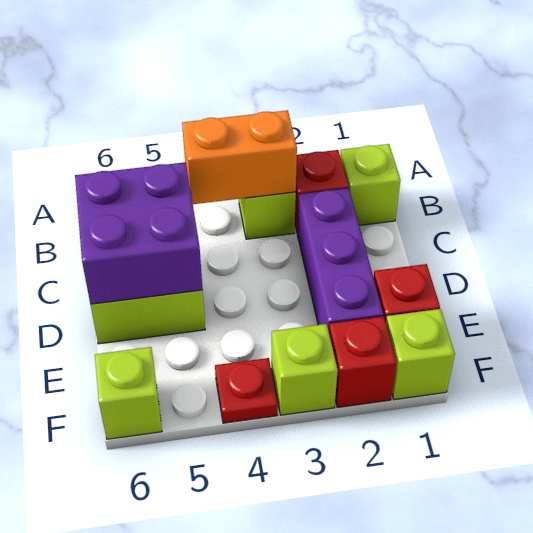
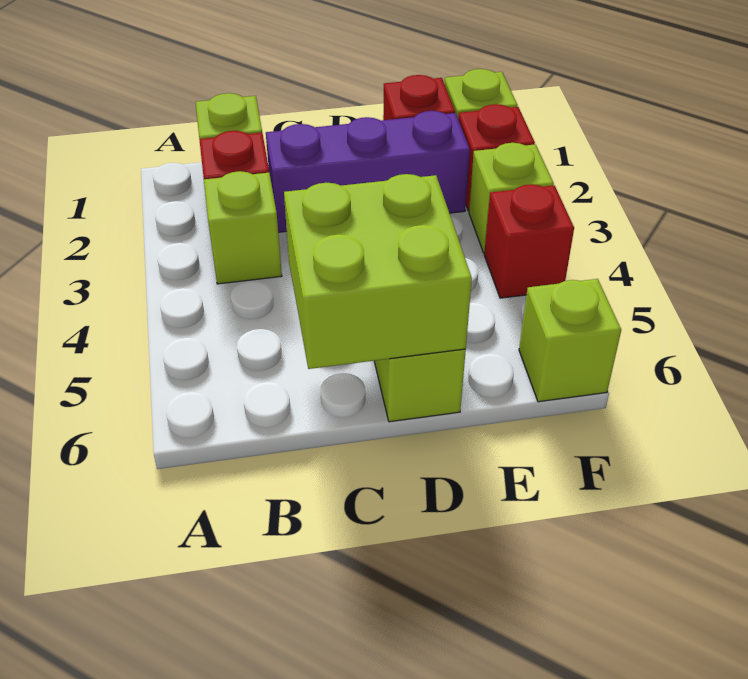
orange 1x2 brick [182,110,297,204] -> none
purple 2x2 brick [75,162,203,304] -> lime 2x2 brick [284,174,472,369]
red 1x1 plate [215,358,278,423] -> red 1x1 brick [484,184,574,298]

